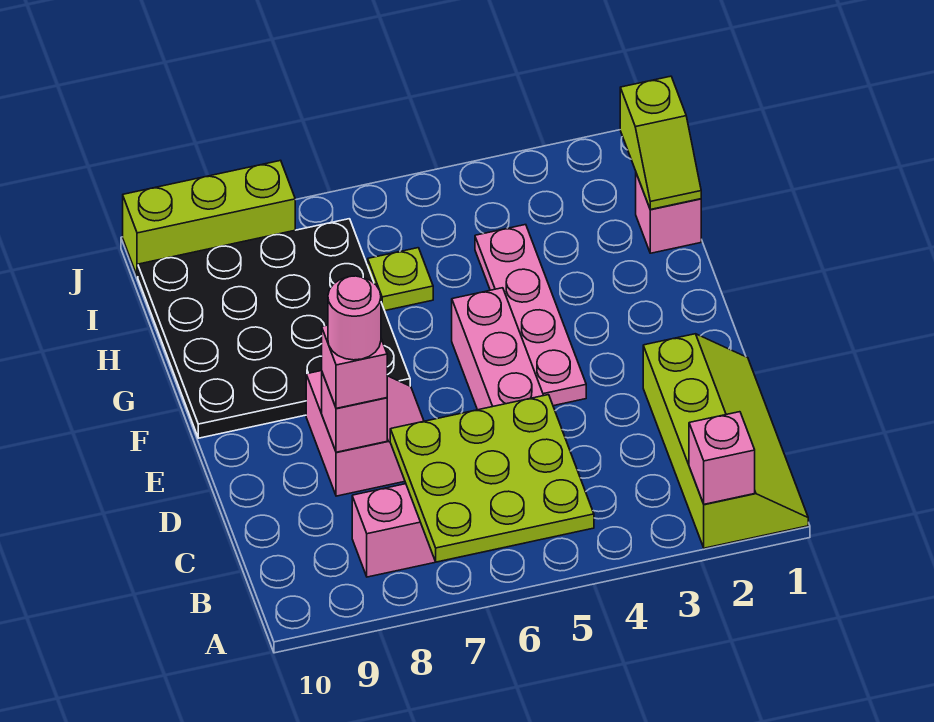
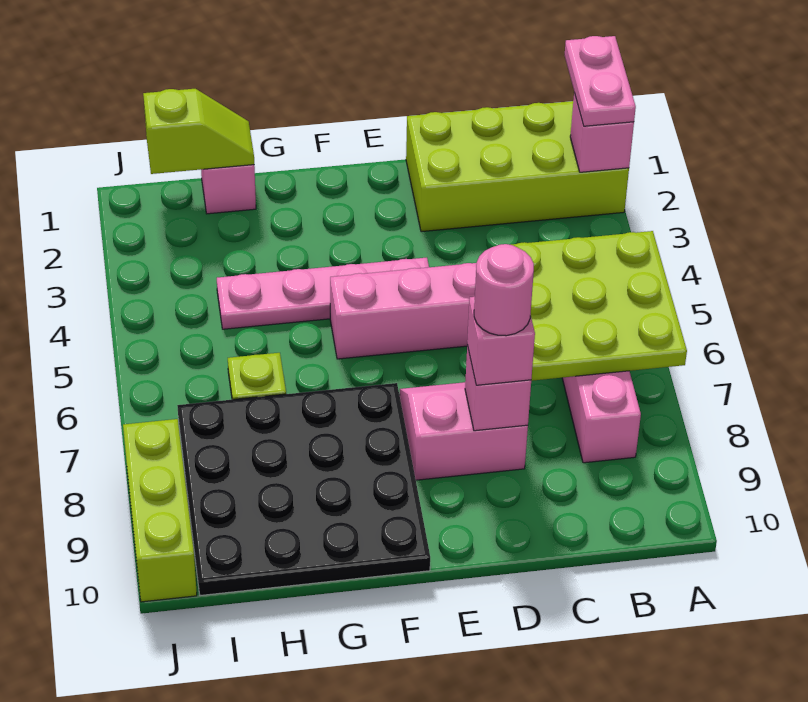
lime 2x4 slope [643,334,808,548] -> lime 2x4 brick [406,101,629,232]
none -> pink 1x2 plate [564,36,636,126]

